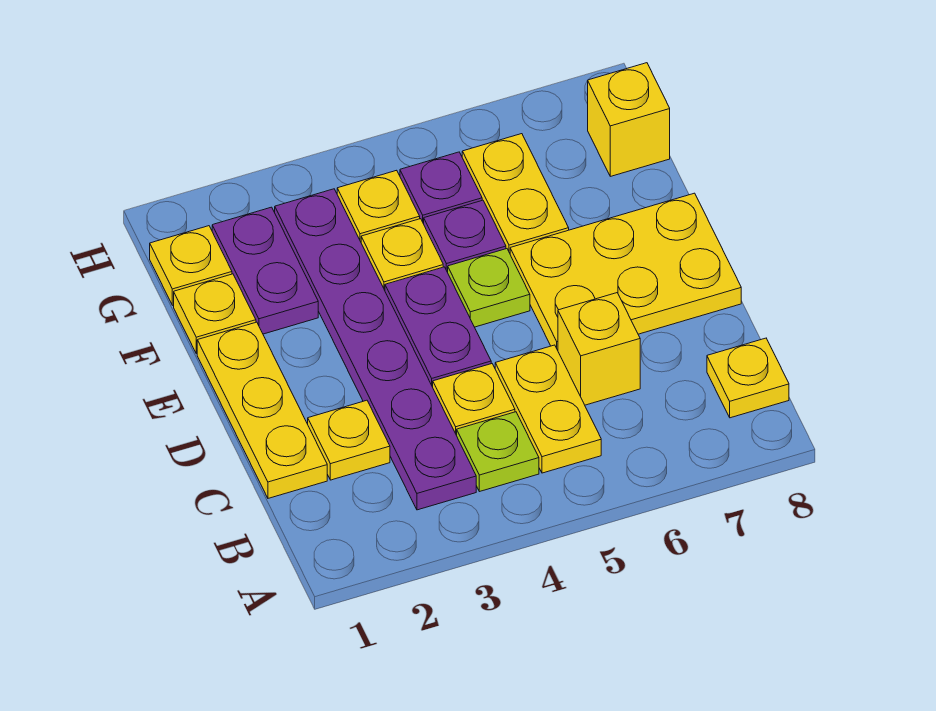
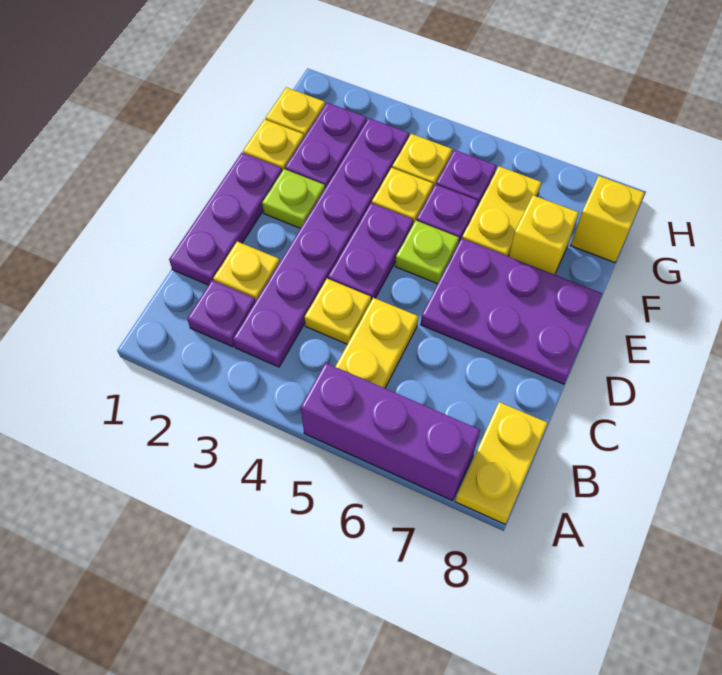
none -> purple 1x3 brick [301,363,480,501]
none -> purple 1x1 plate [187,280,256,347]
lime 1x1 plate [457,412,539,492] -> lime 1x1 plate moved to [262,169,325,228]
yellow 1x1 plate [707,338,789,418] -> yellow 1x2 plate [455,402,548,524]
yellow 1x3 plate [197,322,327,498] -> purple 1x3 plate [169,153,282,285]
yellow 1x1 brick [558,293,640,405] -> yellow 1x1 brick moved to [509,195,579,275]
yellow 2x3 plate [510,193,741,350] -> purple 2x3 plate [421,238,602,384]

